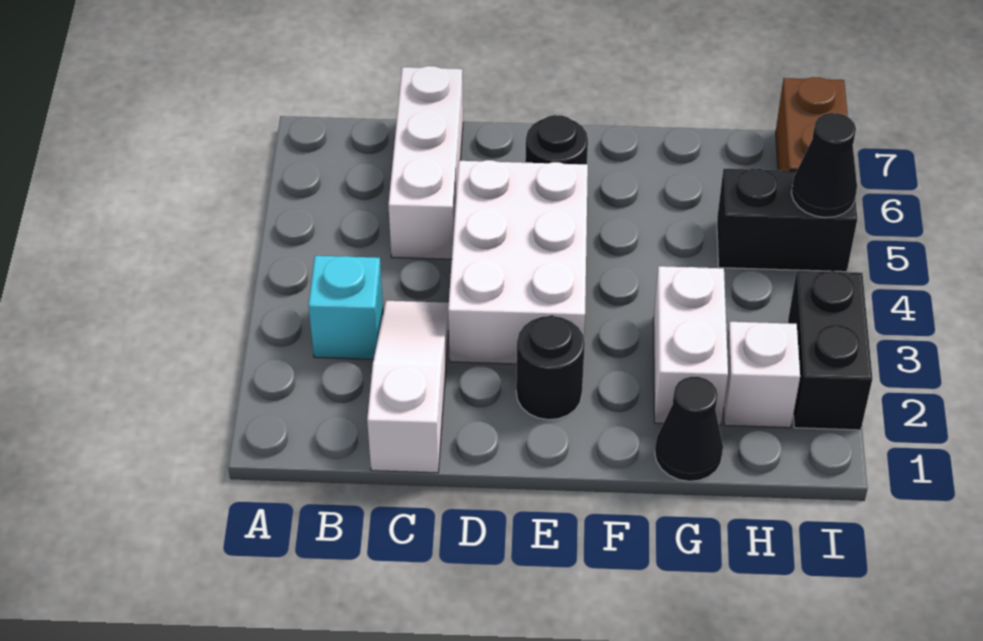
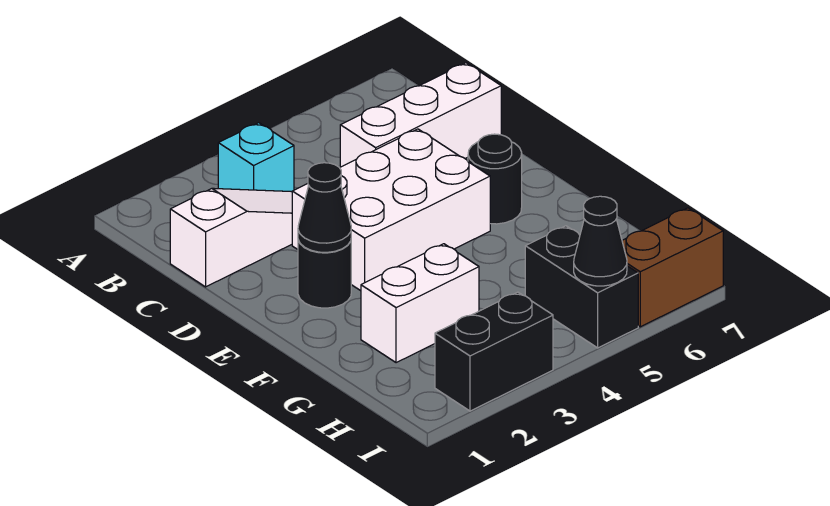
black 1x1 cone [655,377,723,481] -> black 1x1 cone moved to [298,163,351,252]
white 1x1 brick [724,322,800,428] -> none

